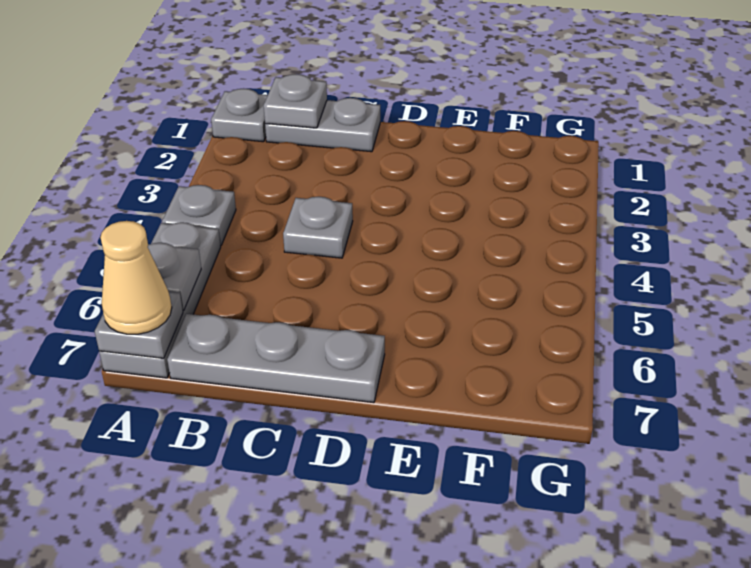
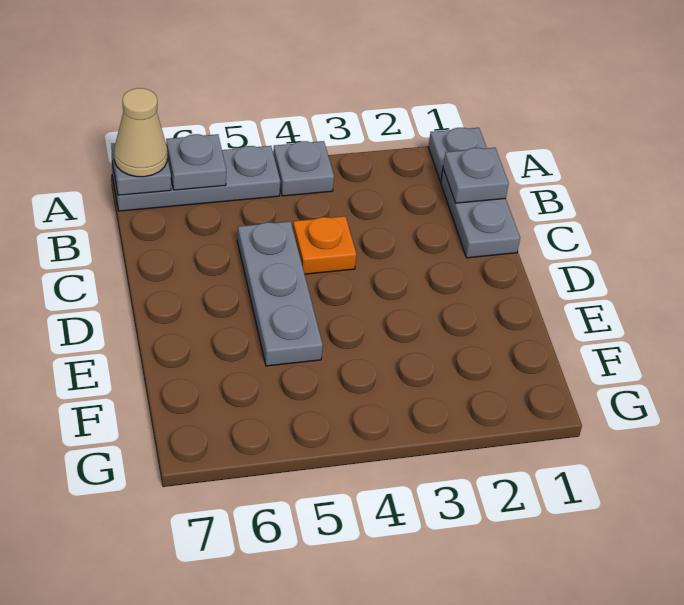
grey 1x3 plate [167,314,385,403] -> grey 1x3 plate moved to [237,221,323,366]
grey 1x1 plate [283,196,353,258] -> orange 1x1 plate [293,216,356,274]

